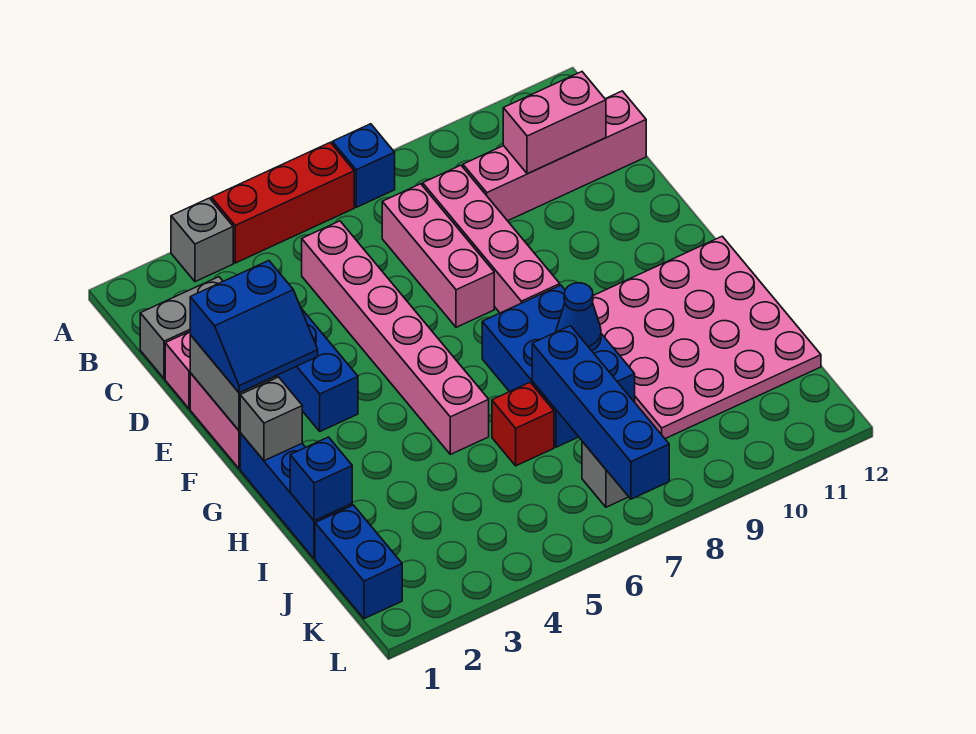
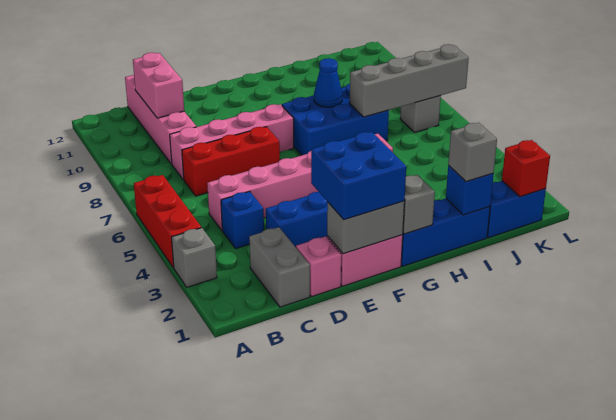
blue 1x1 brick [332,124,395,207] -> blue 1x1 brick moved to [221,191,264,249]
pink 1x3 brick [382,184,494,327] -> red 1x3 brick [182,127,280,196]
blue 2x2 slope [190,261,318,393] -> blue 2x2 brick [311,132,406,220]
pink 4x4 plate [592,236,821,439] -> none
none -> grey 1x1 brick [448,123,497,182]
red 1x1 brick [492,383,554,466] -> red 1x1 brick moved to [502,140,550,197]
blue 1x4 brick [532,326,669,499] -> grey 1x4 brick [349,44,469,117]

